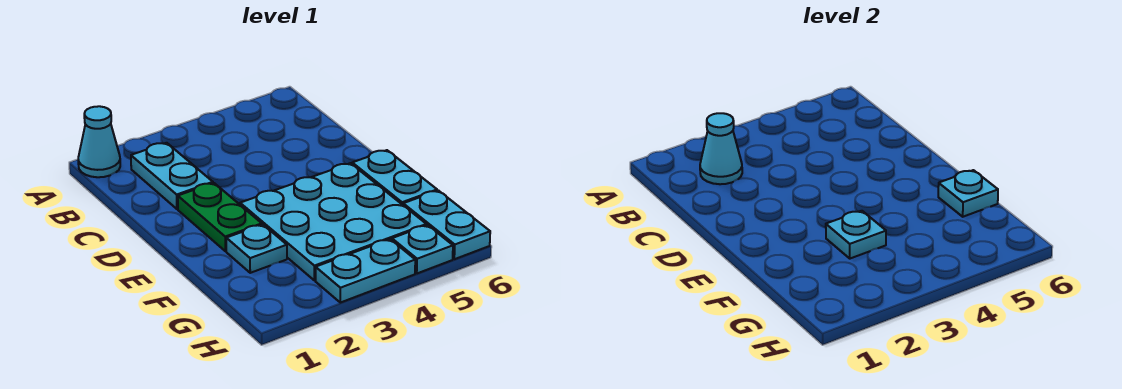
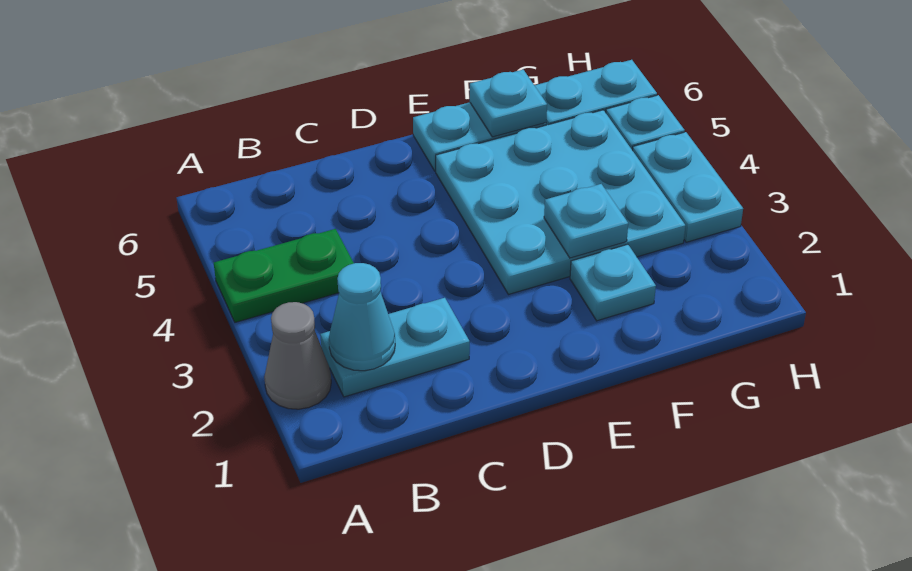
cyan 1x1 cone [78,106,120,177] -> none
none -> grey 1x1 cone [264,302,331,409]
green 1x2 plate [178,183,262,251] -> green 1x2 plate moved to [214,229,354,322]

